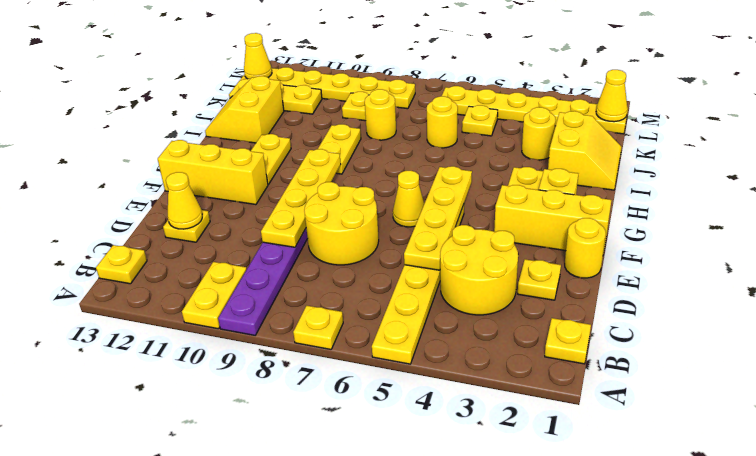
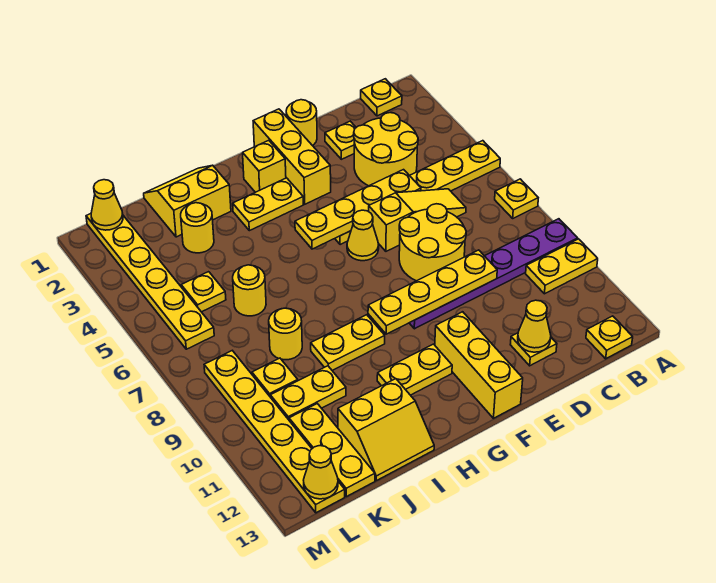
none -> yellow 1x3 slope [369,189,466,251]
none -> yellow 1x2 plate [270,366,346,420]

